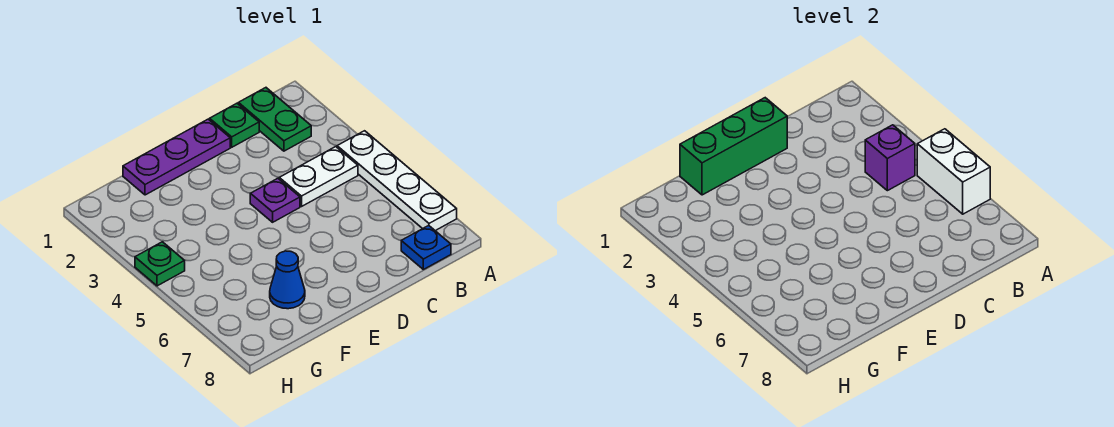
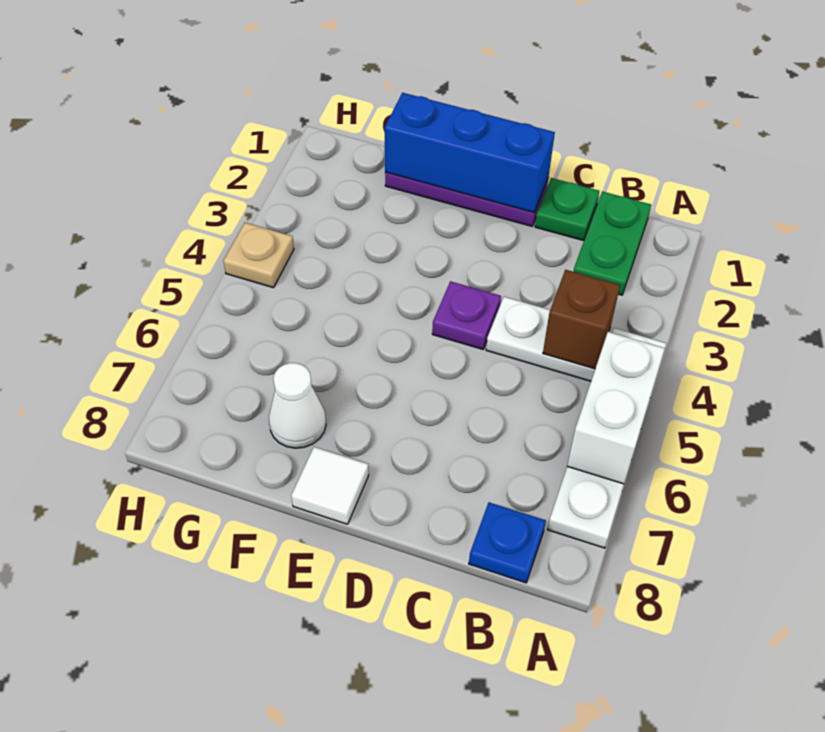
purple 1x1 brick [865,125,915,191] -> brown 1x1 brick [543,270,620,369]
green 1x3 brick [680,98,787,195] -> blue 1x3 brick [384,93,555,212]
none -> white 1x1 tile [291,447,369,524]
blue 1x1 cone [270,251,305,309] -> white 1x1 cone [269,363,326,448]
green 1x1 plate [135,242,185,286] -> tan 1x1 plate [223,223,294,288]

